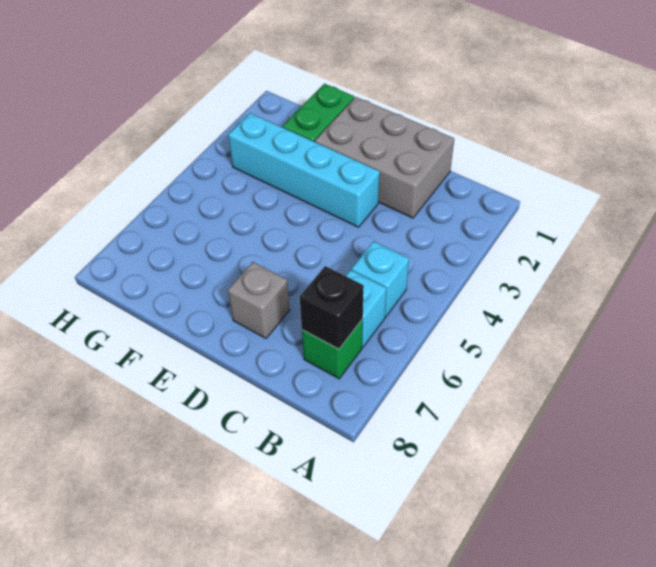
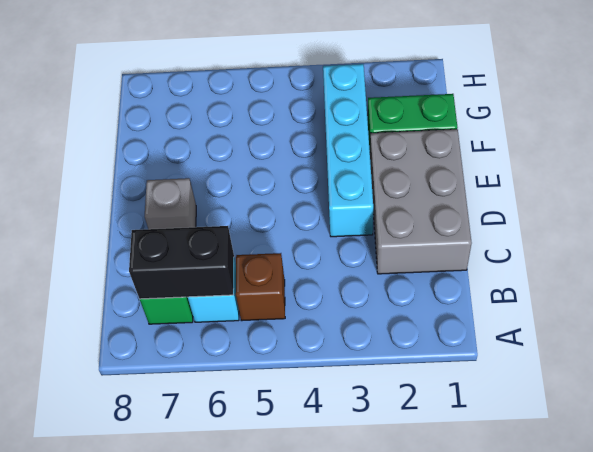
cyan 1x1 brick [352,241,409,317] -> brown 1x1 brick [236,253,285,321]
black 1x1 brick [300,266,364,349] -> black 1x2 brick [129,226,234,299]

